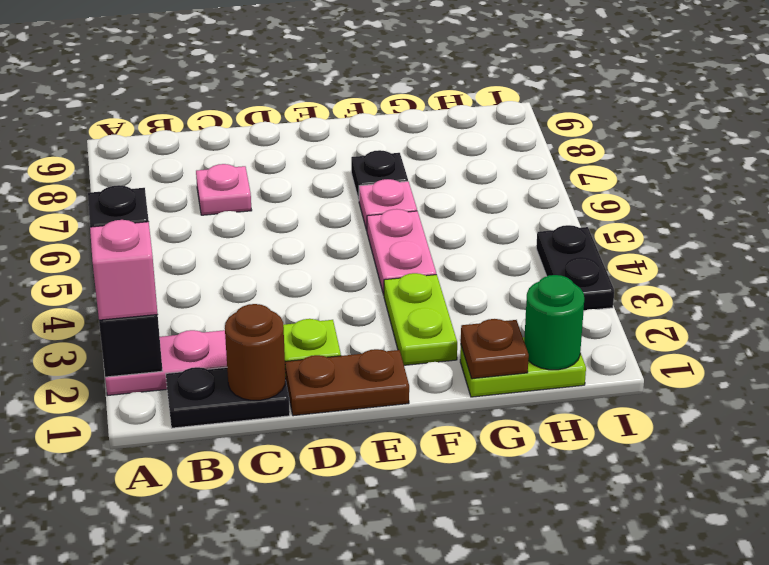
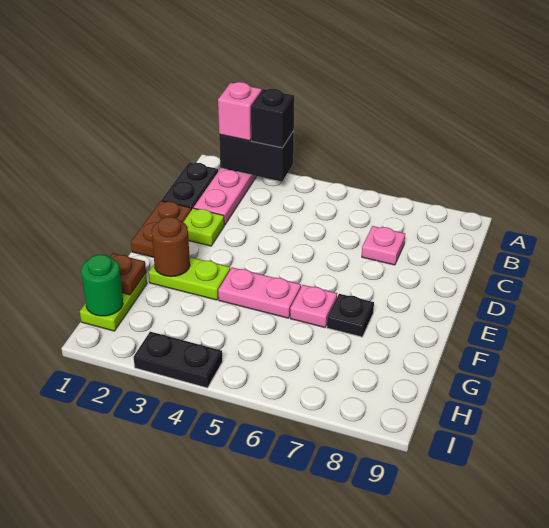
brown 1x1 round brick [225,304,286,400] -> brown 1x1 round brick moved to [152,217,190,277]

